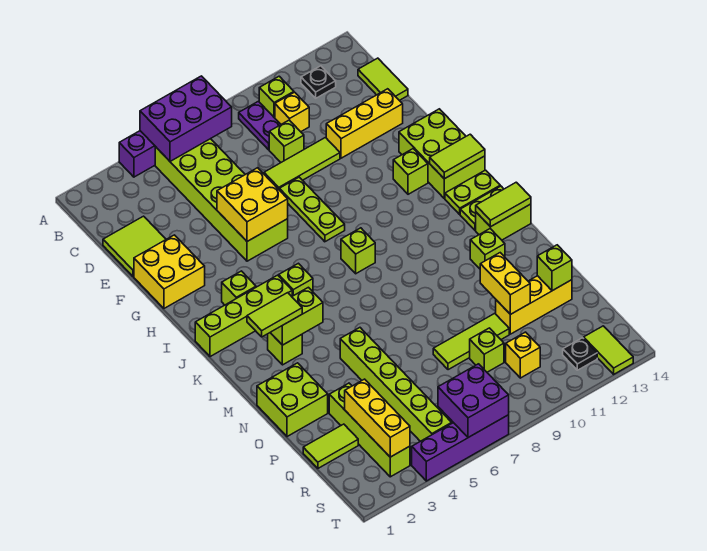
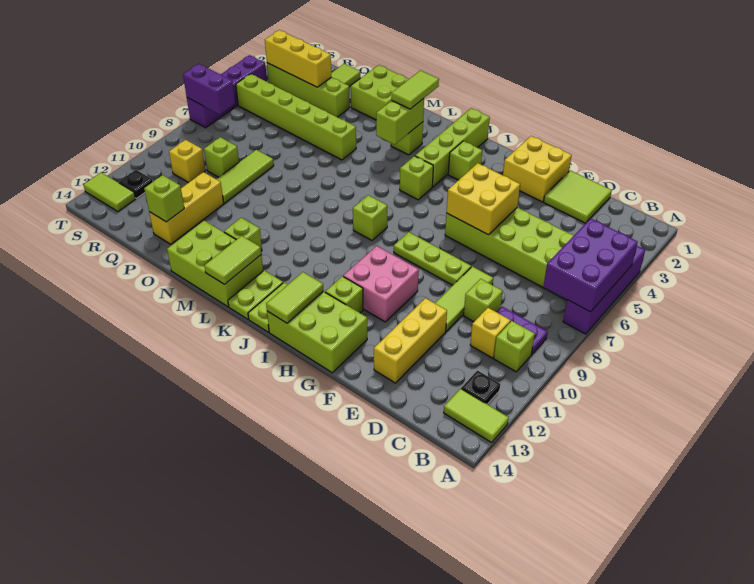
lime 1x2 tile [358,58,408,100] -> lime 1x2 tile moved to [444,389,509,442]
none -> pink 2x2 brick [343,246,419,322]
lime 1x2 brick [476,204,531,240] -> lime 2x3 brick [167,221,263,307]
yellow 1x2 brick [480,253,530,315] -> none
purple 2x2 brick [438,364,509,437] -> purple 1x2 brick [183,64,235,114]

